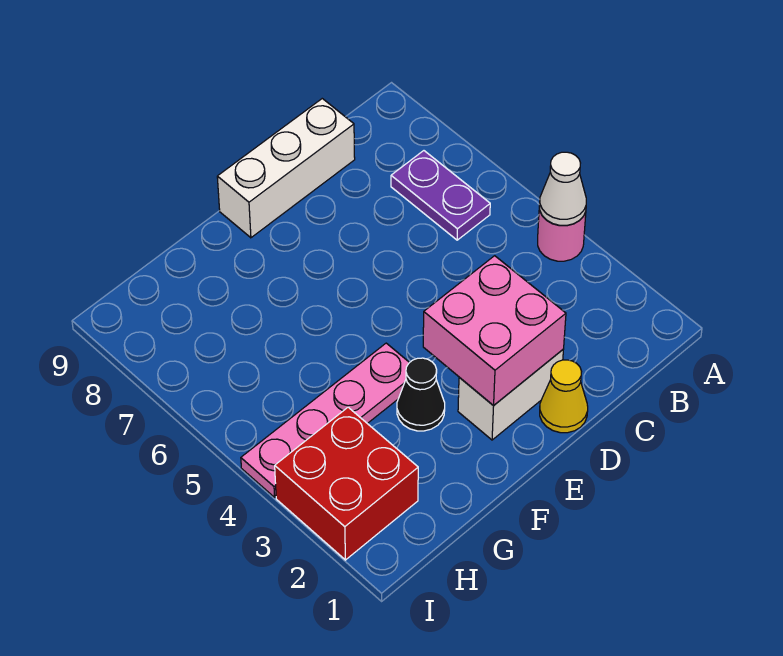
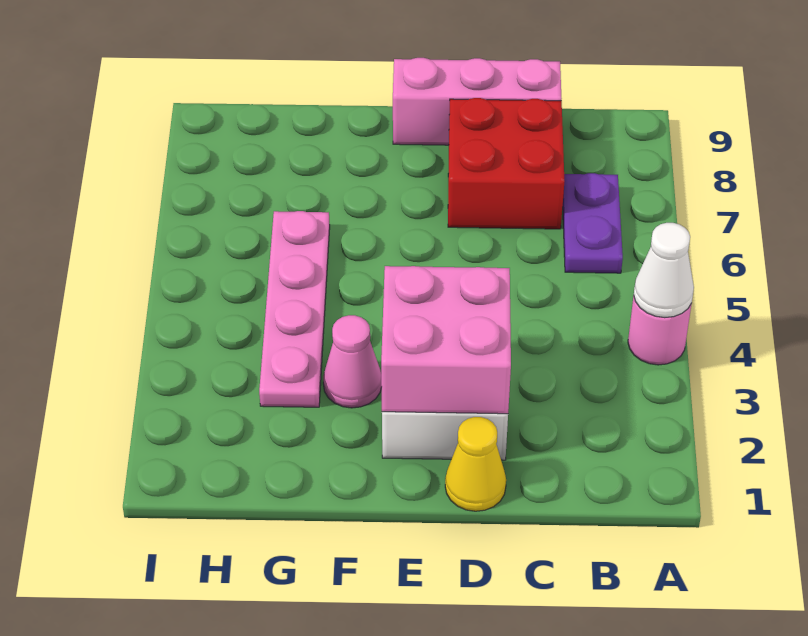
white 1x3 brick [217,99,355,238] -> pink 1x3 brick [393,58,561,145]
black 1x1 cone [397,358,445,431] -> pink 1x1 cone [323,315,382,408]
pink 1x4 plate [241,343,410,497] -> pink 1x4 plate turned to [259,211,330,407]
red 2x2 brick [275,407,418,560] -> red 2x2 brick moved to [448,98,564,229]

